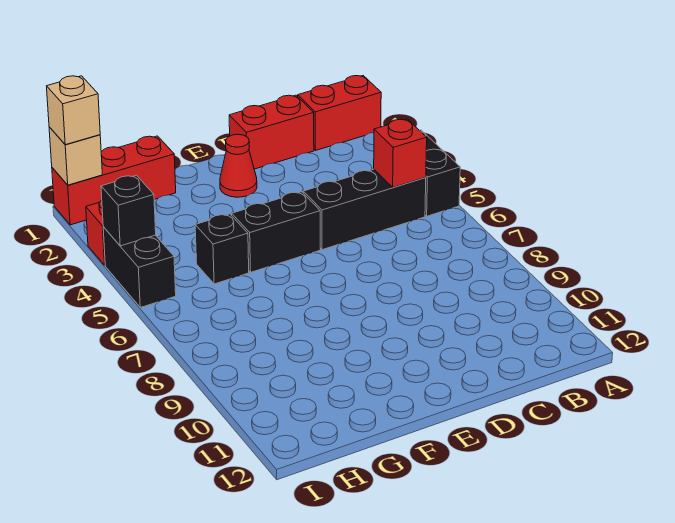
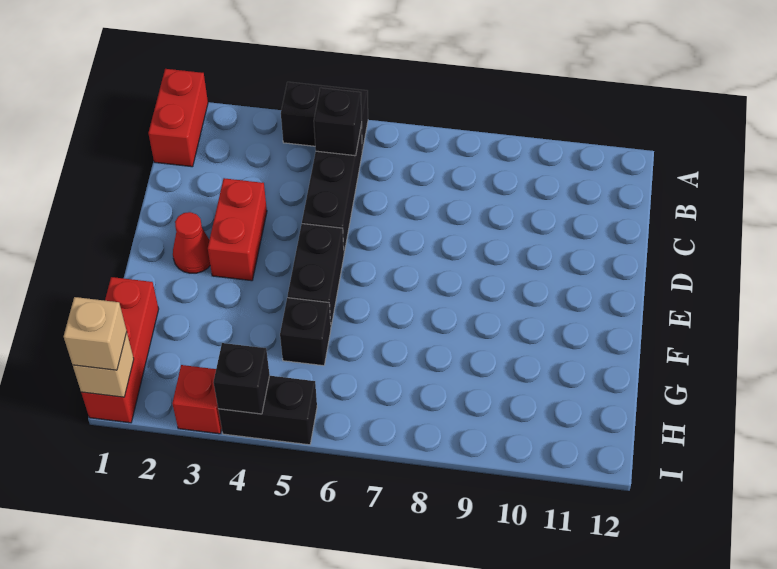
red 1x1 brick [374,119,427,187] -> black 1x1 brick [314,88,362,156]
red 1x2 brick [229,95,314,169] -> red 1x2 brick moved to [208,178,267,281]

